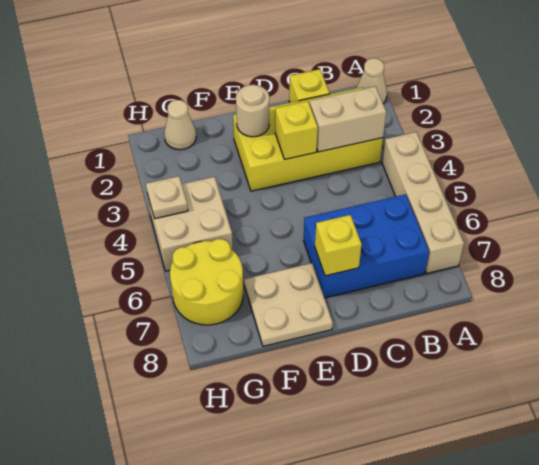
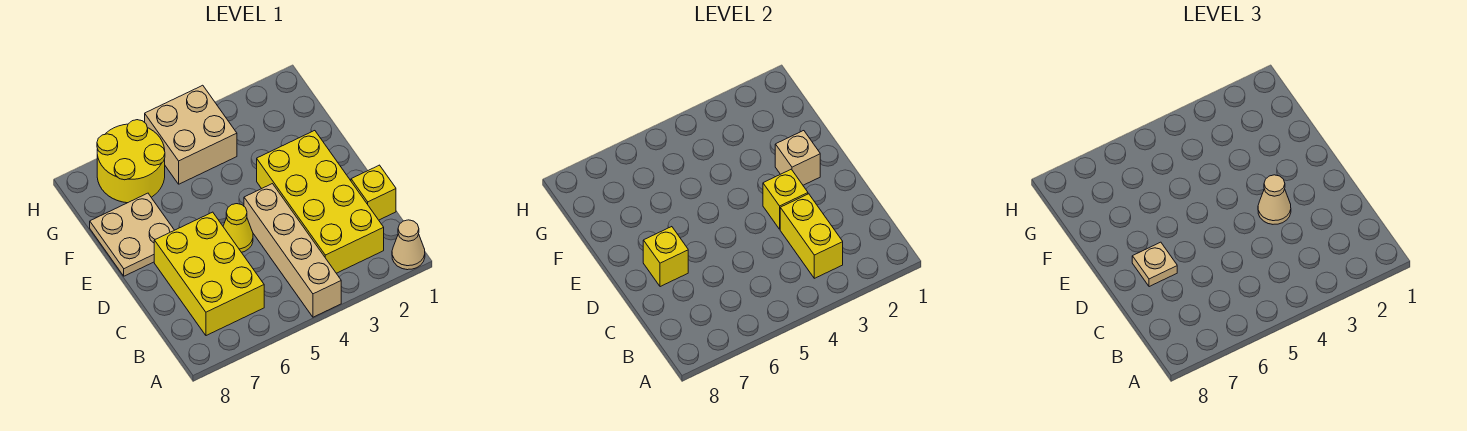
tan 1x4 brick [382,132,464,273] -> tan 1x4 brick turned to [244,184,341,317]
tan 1x2 brick [310,86,386,152] -> yellow 1x2 brick [780,194,843,278]
blue 2x3 brick [303,194,429,298] -> yellow 2x3 brick [154,212,264,336]
none -> yellow 1x1 cone [223,204,253,252]
tan 1x1 round brick [236,85,269,137] -> tan 1x1 brick [775,131,820,185]
tan 1x1 cone [164,100,196,150] -> tan 1x1 cone moved to [1258,175,1291,224]
tan 1x1 plate [146,176,188,219] -> tan 1x1 plate moved to [1132,242,1177,287]

